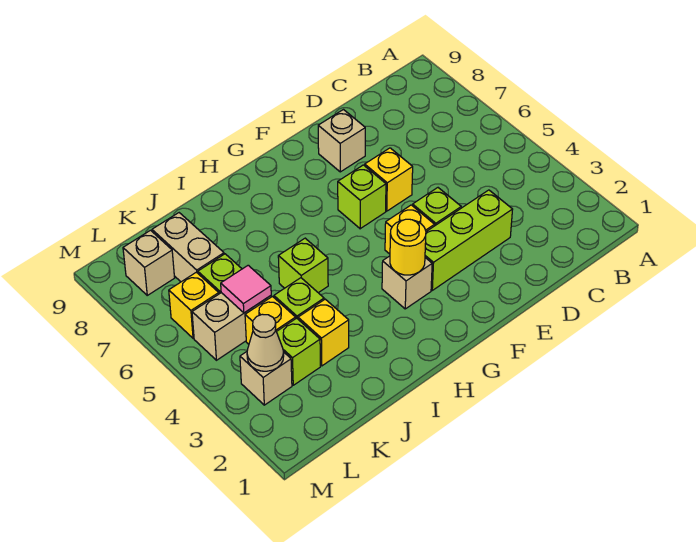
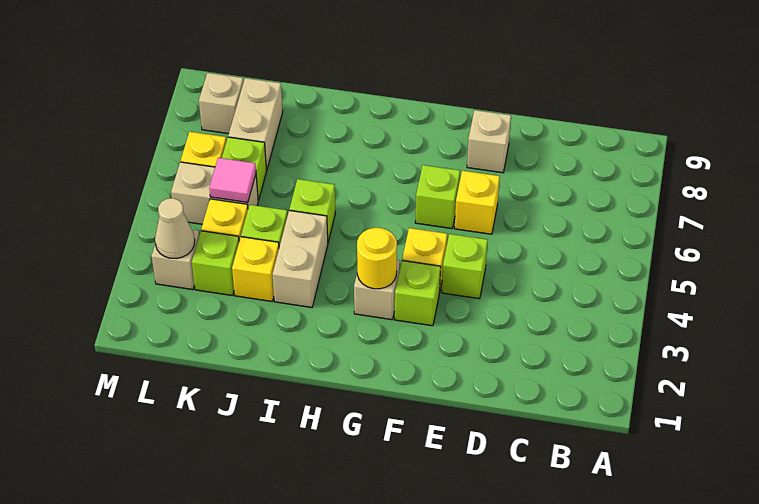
lime 1x3 brick [425,190,513,290] -> lime 1x1 brick [395,261,441,326]
none -> tan 1x2 brick [273,210,328,308]

